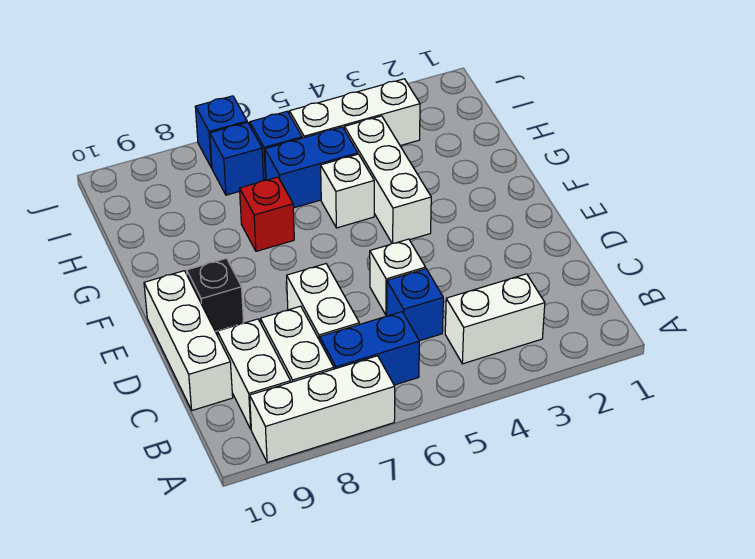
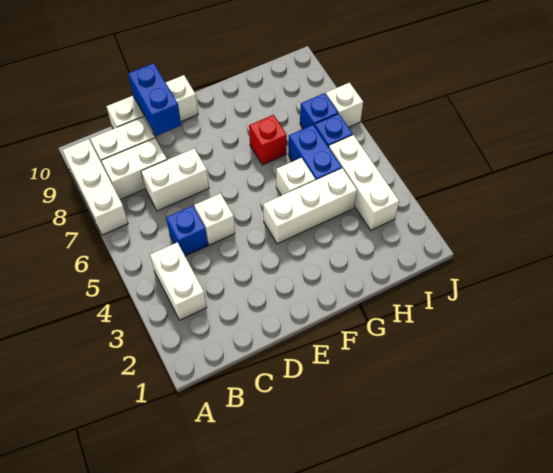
blue 1x2 brick [320,312,419,385] -> blue 1x2 brick moved to [128,63,181,136]
black 1x1 brick [187,258,244,332] -> none
blue 1x1 brick [195,96,247,168] -> white 1x1 brick [326,83,363,127]

